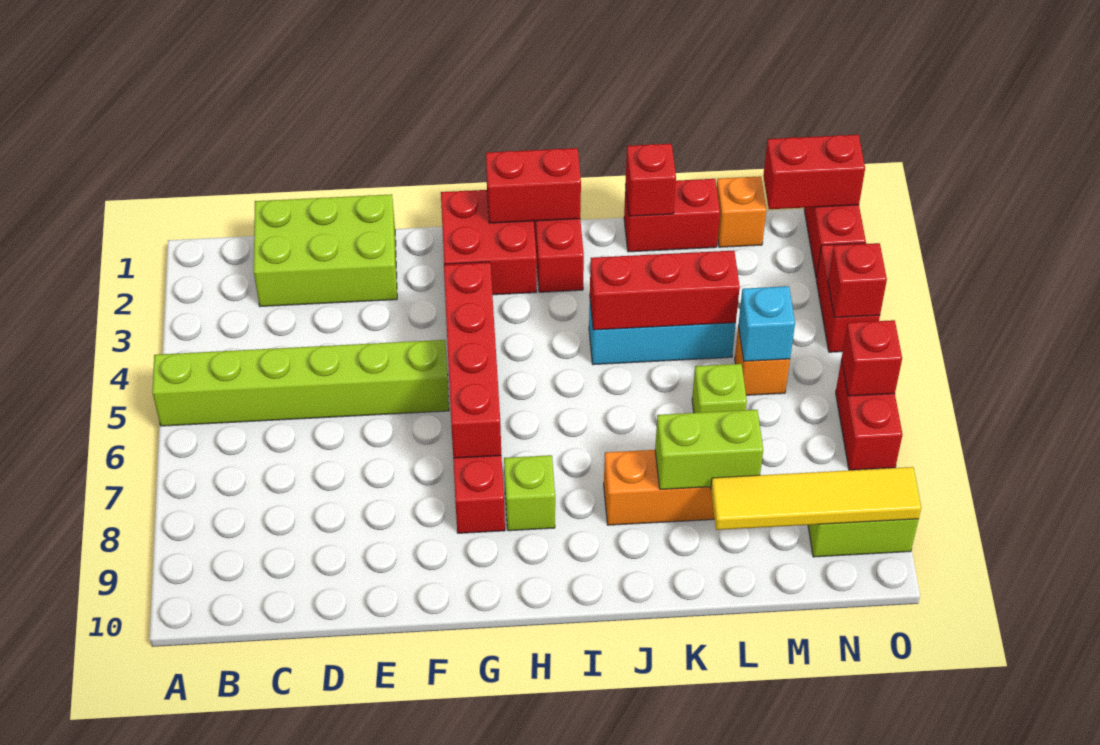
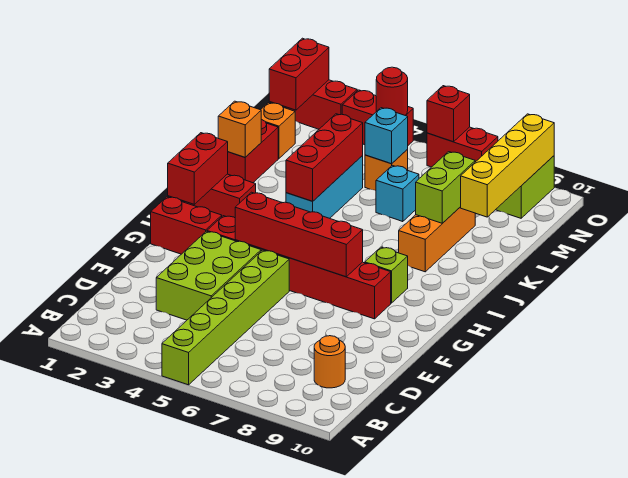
lime 2x3 brick [254,194,397,307] -> lime 2x3 brick moved to [156,231,261,320]
none -> orange 1x1 round brick [314,336,345,388]
red 2x2 brick [441,190,537,295] -> red 1x2 brick [151,197,222,254]
red 1x1 brick [626,144,676,216] -> orange 1x1 brick [218,101,261,157]
lime 1x1 brick [692,364,747,413] -> cyan 1x1 brick [376,165,419,222]
yellow 1x4 tile [711,467,921,530] -> yellow 1x4 brick [461,114,554,217]
red 1x1 brick [828,243,887,318] -> red 1x1 round brick [376,67,408,115]

